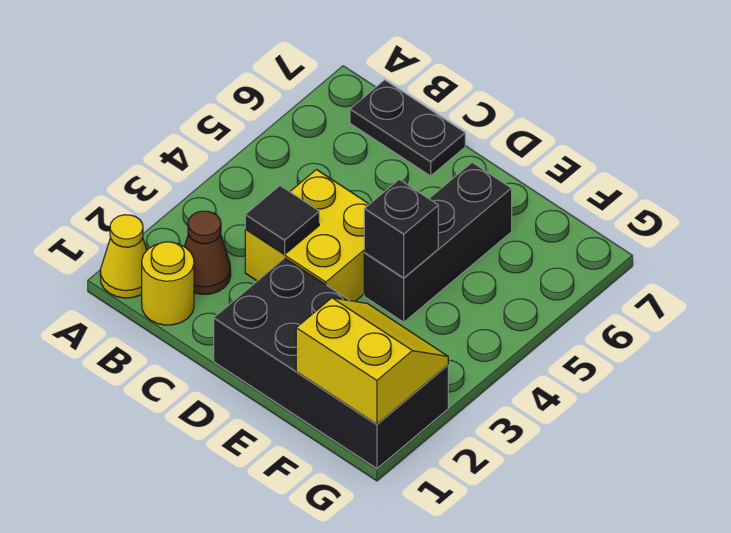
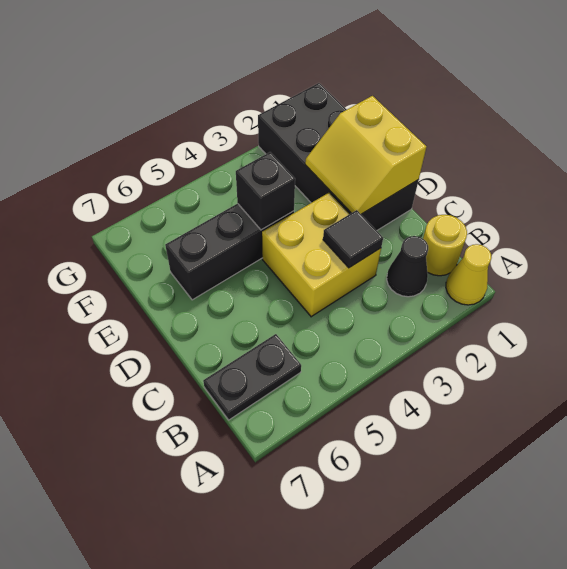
brown 1x1 cone [184,211,231,294] -> black 1x1 cone [387,236,428,297]
black 1x2 plate [350,80,465,176] -> black 1x2 plate turned to [203,334,301,420]
yellow 2x2 slope [296,298,448,424] -> yellow 2x2 slope moved to [305,96,426,214]

